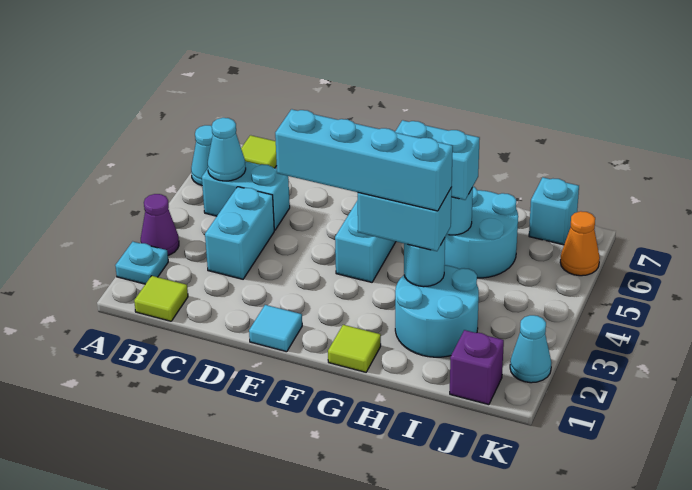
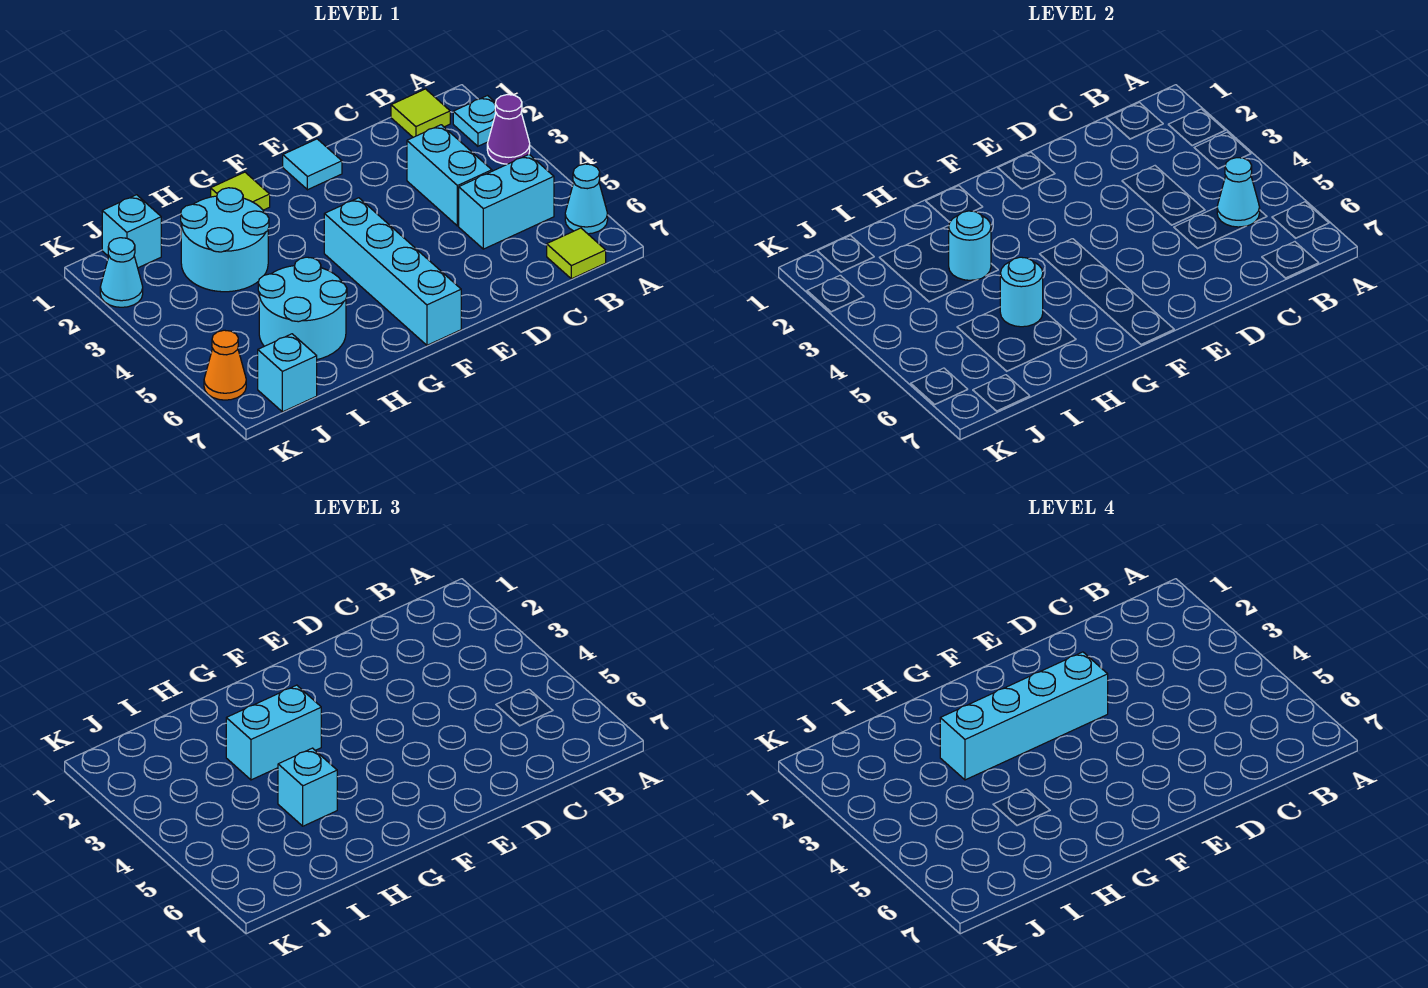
cyan 1x2 brick [395,120,480,200] -> cyan 1x1 brick [278,748,337,826]
purple 1x1 brick [450,330,504,405] -> cyan 1x1 brick [102,195,161,268]

